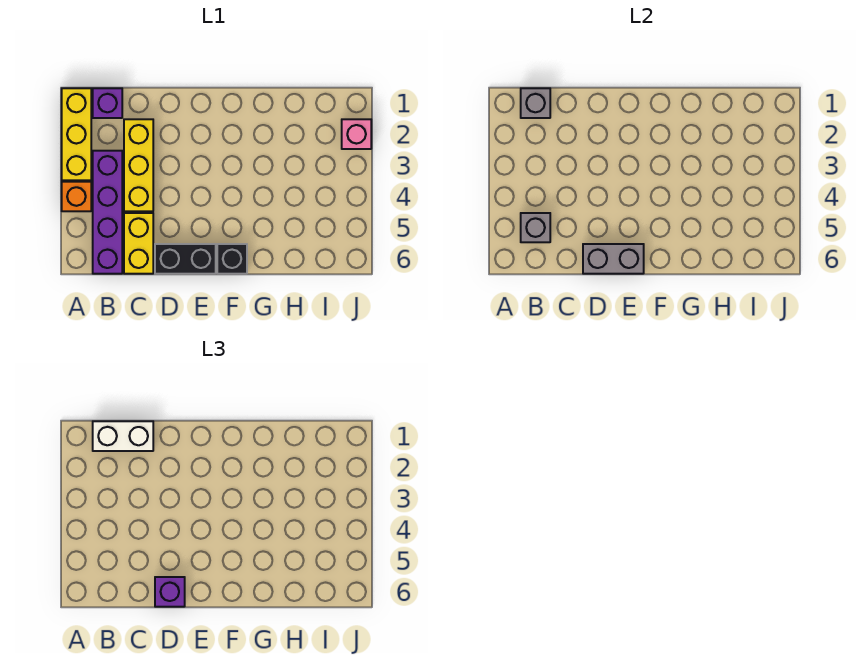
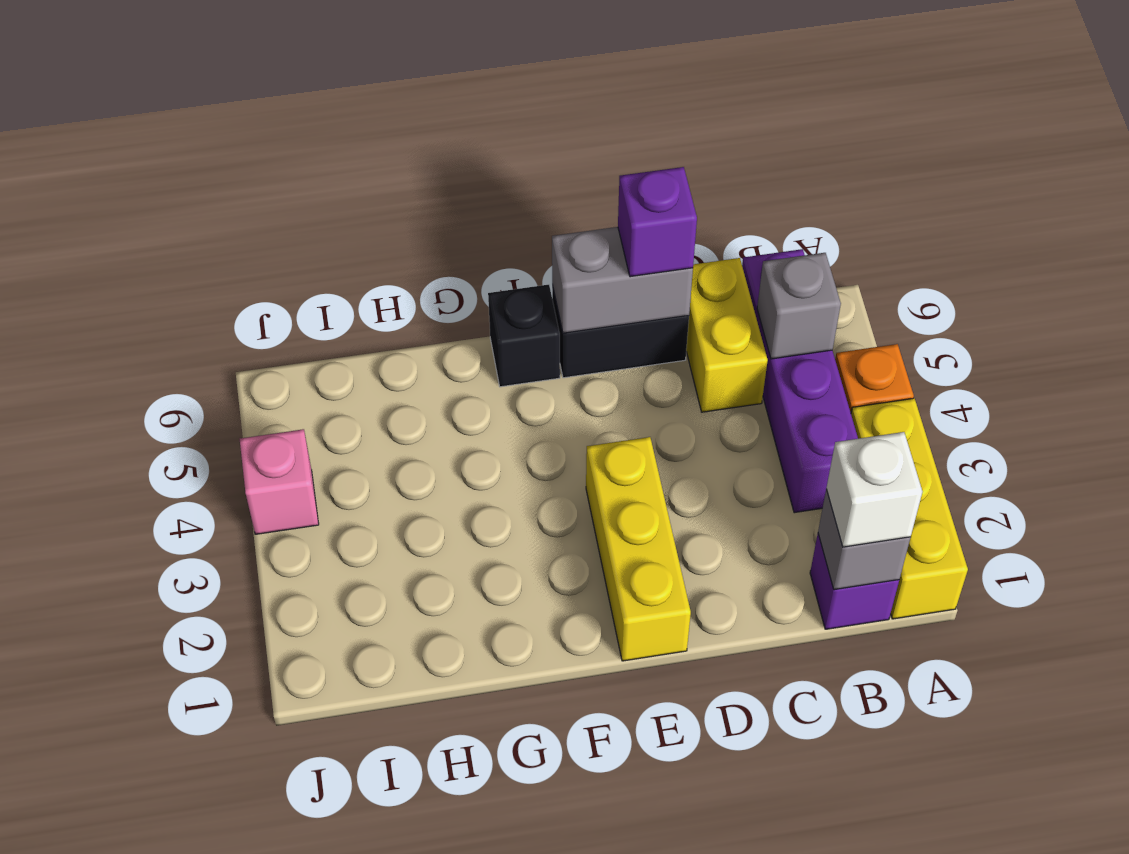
white 1x2 brick [93,421,153,451] -> white 1x1 brick [826,432,922,547]
yellow 1x3 brick [124,119,153,211] -> yellow 1x3 brick moved to [586,437,691,661]
pink 1x1 brick [342,119,371,149] -> pink 1x1 brick moved to [240,429,319,534]

